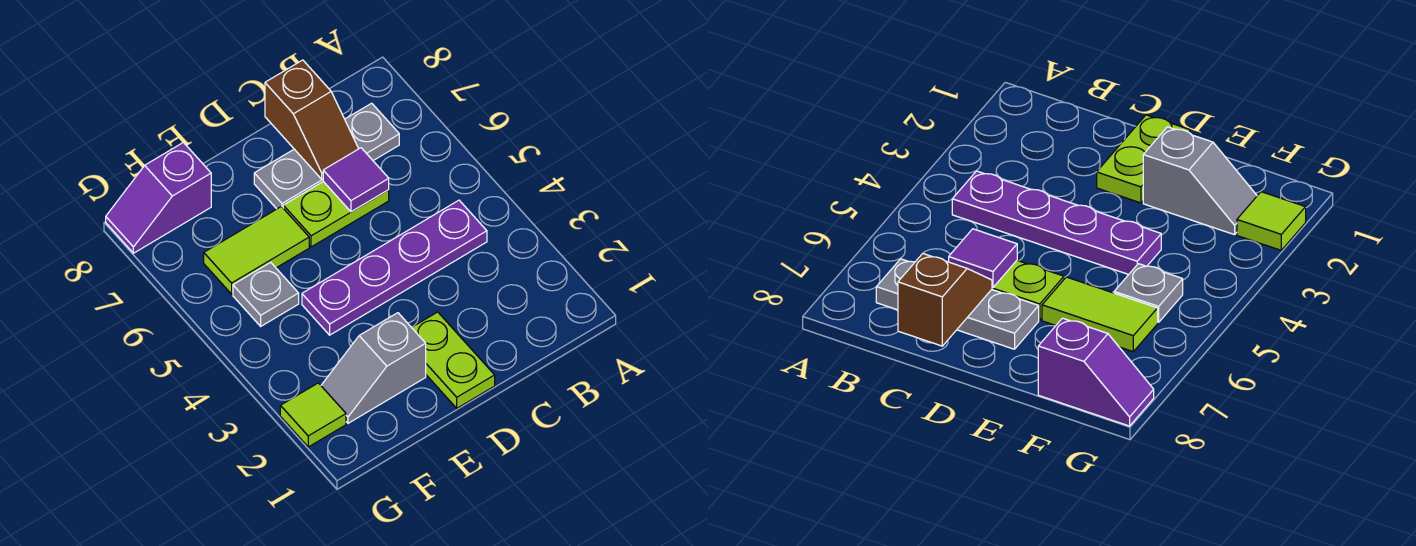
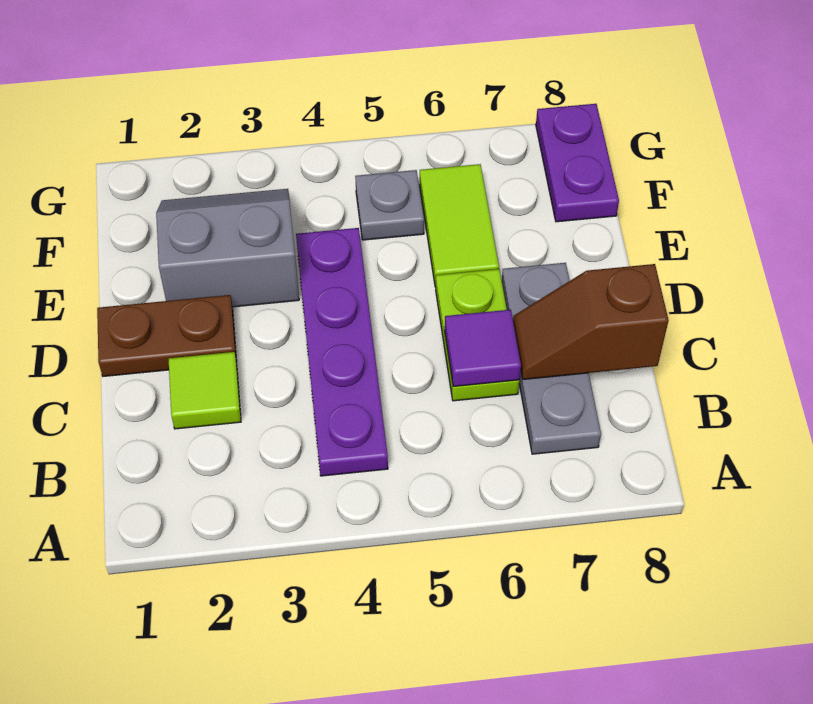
lime 1x2 plate [412,312,495,408] -> brown 1x2 plate [97,295,237,376]
grey 1x2 slope [321,313,426,423] -> grey 2x2 slope [156,189,299,307]
purple 1x2 slope [106,142,211,253] -> purple 1x2 plate [536,104,619,222]
lime 1x1 tile [280,383,346,447] -> lime 1x1 tile moved to [169,352,241,429]

